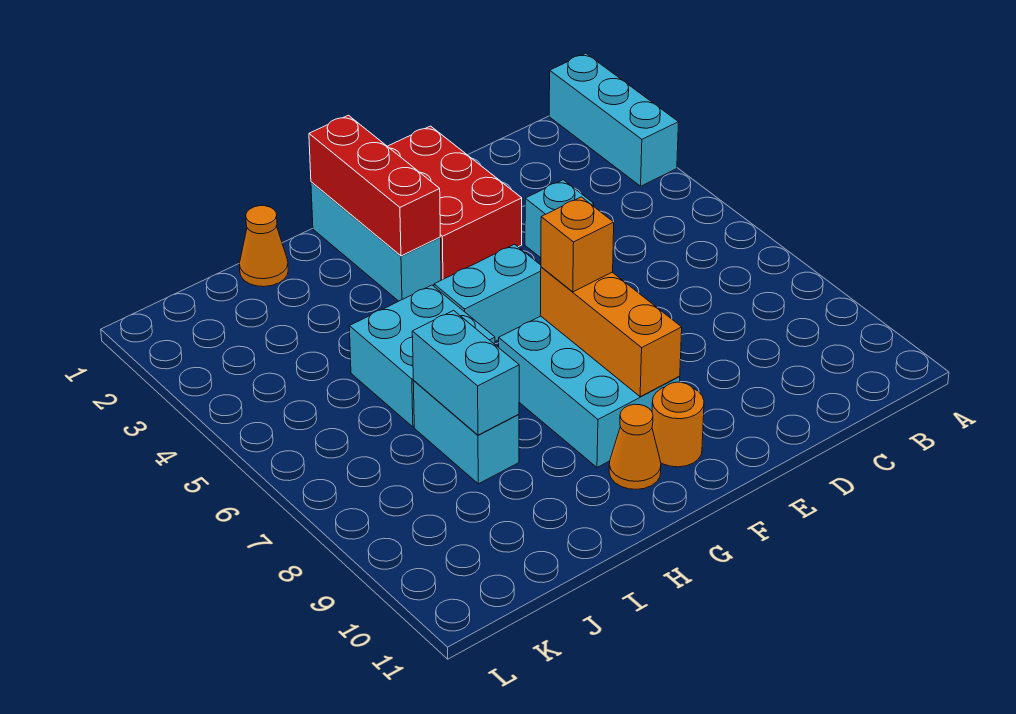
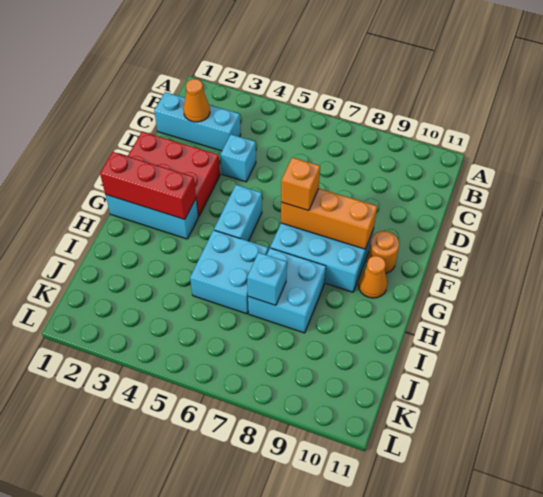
cyan 1x3 brick [549,53,679,186] -> cyan 1x3 brick moved to [154,92,241,151]
orange 1x1 cone [239,206,288,287] -> orange 1x1 cone moved to [183,79,210,122]
cyan 1x2 brick [413,381,519,484] -> cyan 2x2 brick [248,248,326,333]
cyan 1x2 brick [412,310,519,435] -> cyan 1x1 brick [247,252,287,305]

